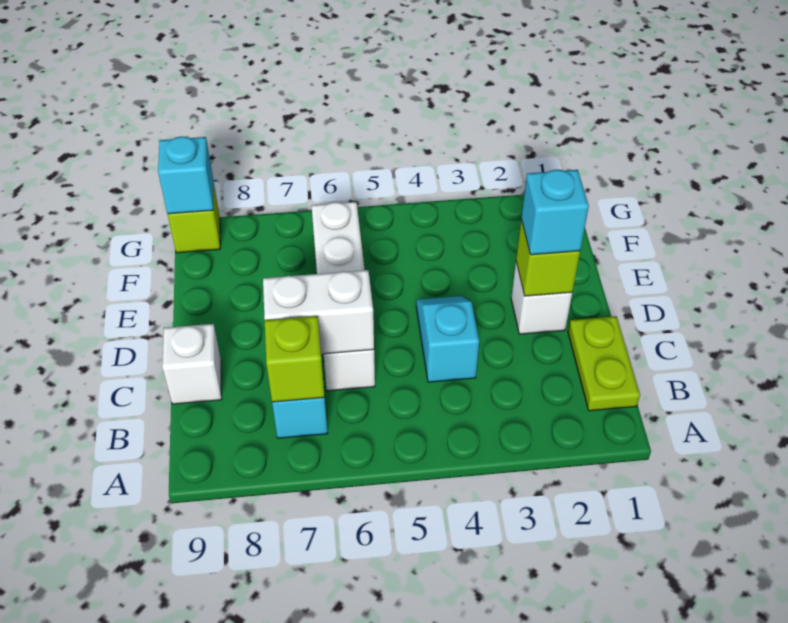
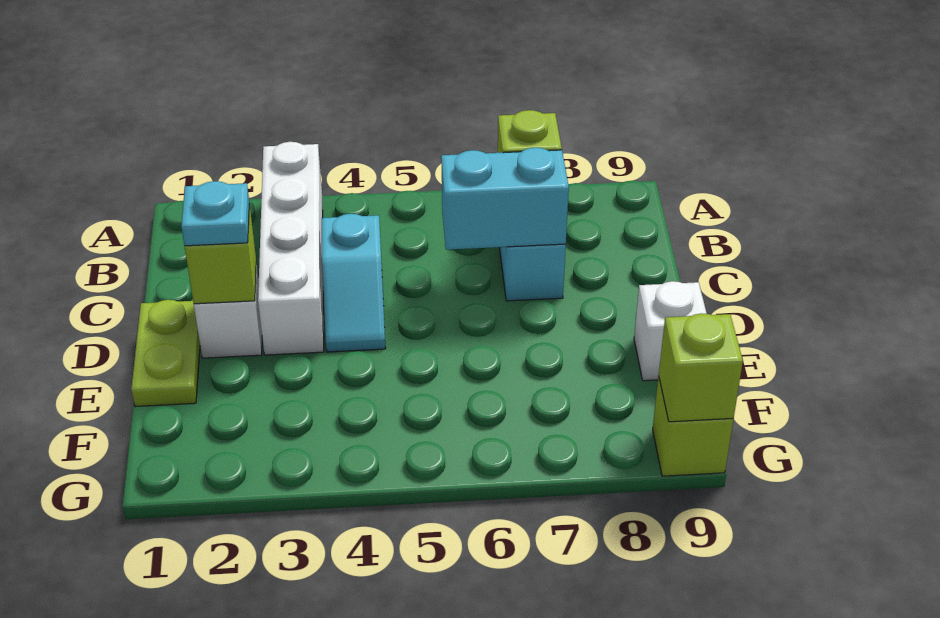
lime 1x2 plate [568,316,640,411] -> lime 1x2 plate moved to [131,300,200,406]
white 1x4 brick [311,202,375,391] -> white 1x4 brick moved to [258,142,324,355]
white 1x2 brick [263,270,374,354] -> cyan 1x2 brick [441,148,569,250]
white 1x1 brick [162,324,222,404] -> white 1x1 brick moved to [634,281,707,381]
cyan 1x1 brick [521,170,589,255] -> cyan 1x1 plate [181,181,249,246]
cyan 1x1 brick [158,136,213,214] -> lime 1x1 brick [659,313,743,422]

